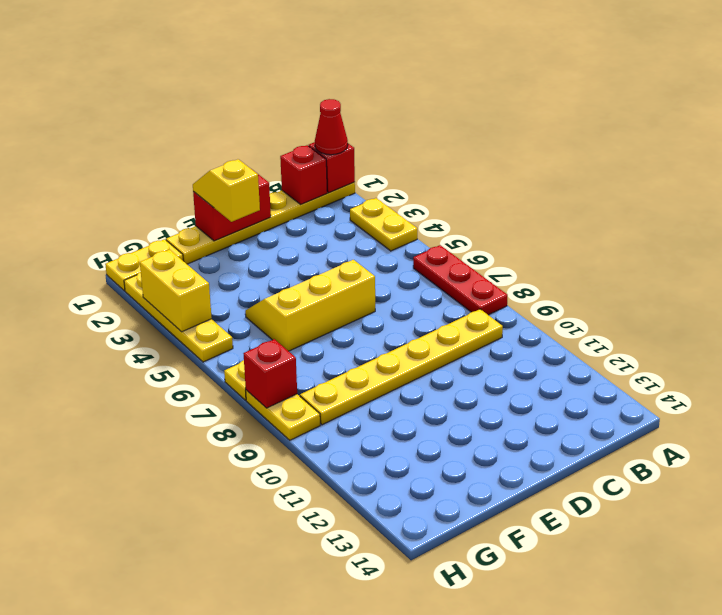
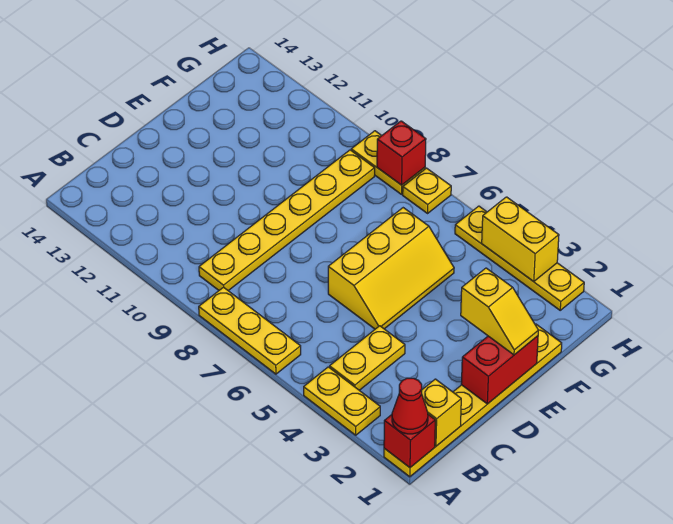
red 1x3 plate [413,245,507,315] -> yellow 1x3 plate [199,287,301,374]
red 1x1 brick [280,145,327,204] -> yellow 1x1 brick [422,379,461,446]
yellow 1x2 plate [105,239,183,291] -> yellow 1x2 plate moved to [330,326,405,390]

